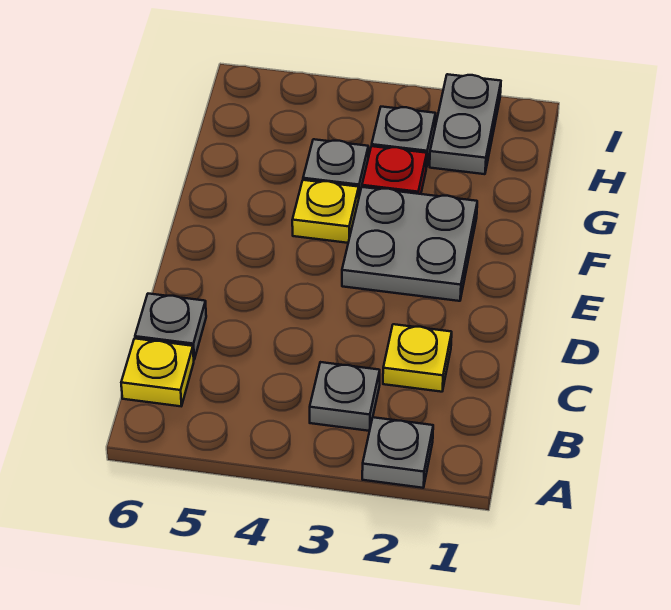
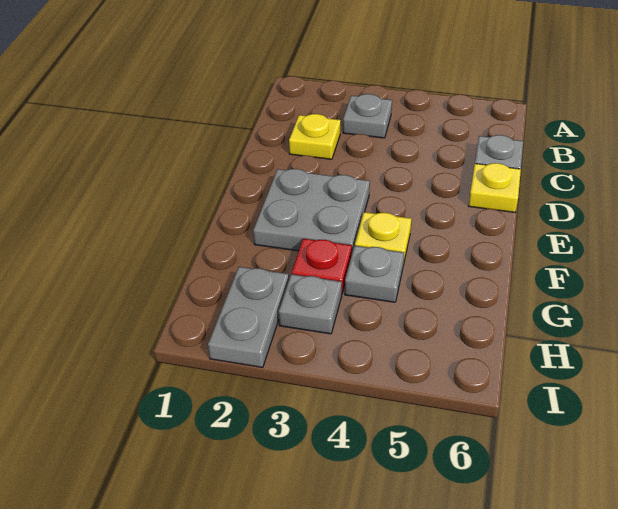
grey 1x1 plate [362,417,433,488] -> none
yellow 1x1 plate [121,338,194,406] -> yellow 1x1 plate moved to [469,163,521,212]

